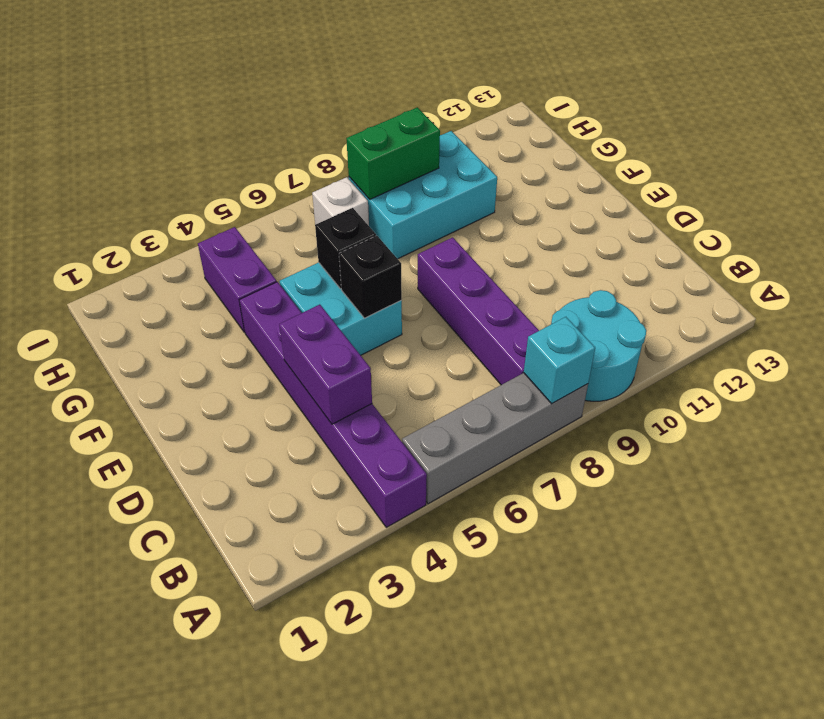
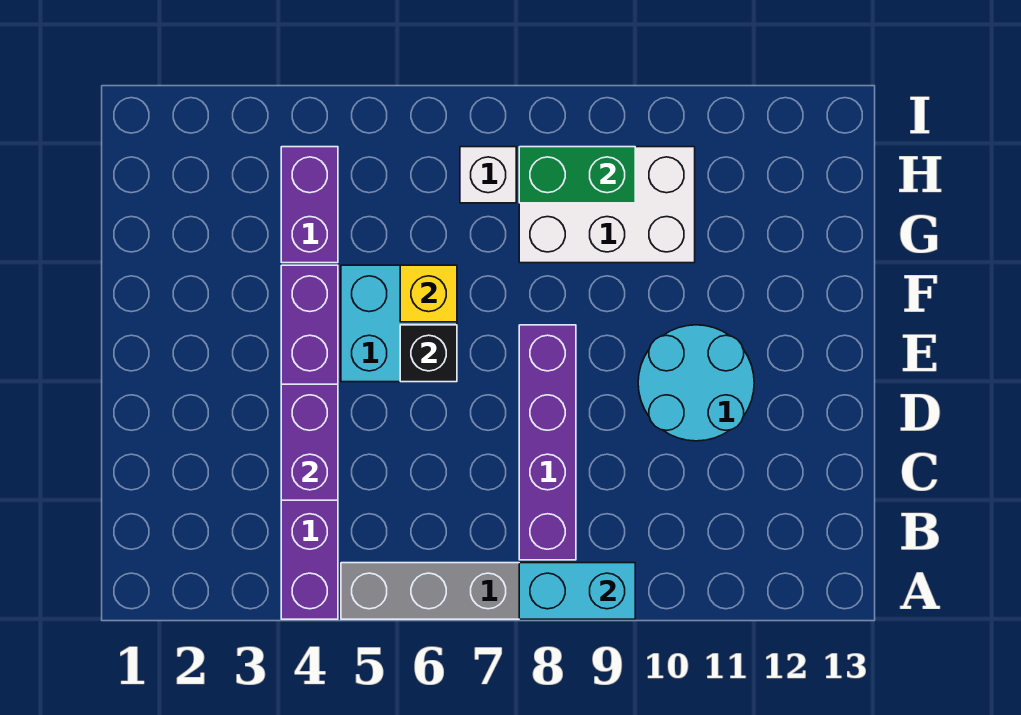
cyan 1x1 brick [524,317,595,404] -> cyan 1x2 brick [519,563,635,619]
cyan 2x2 round brick [551,290,646,401] -> cyan 2x2 round brick moved to [638,325,754,441]
black 1x1 brick [315,208,376,289] -> yellow 1x1 brick [400,265,457,322]
cyan 2x3 brick [349,131,497,259] -> white 2x3 brick [519,147,695,263]

